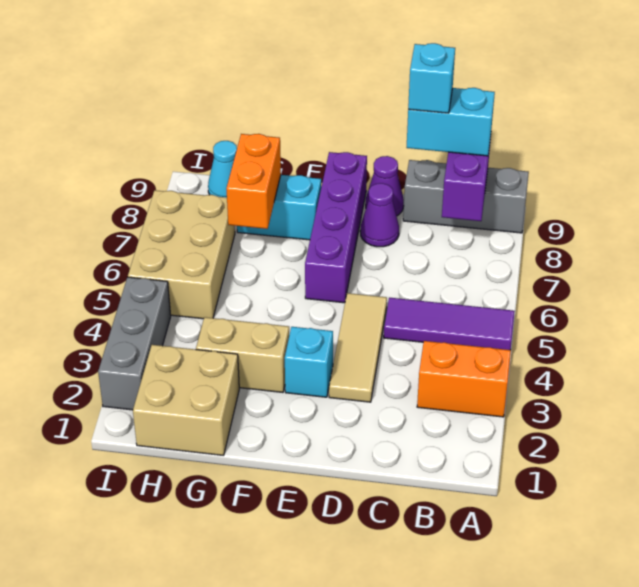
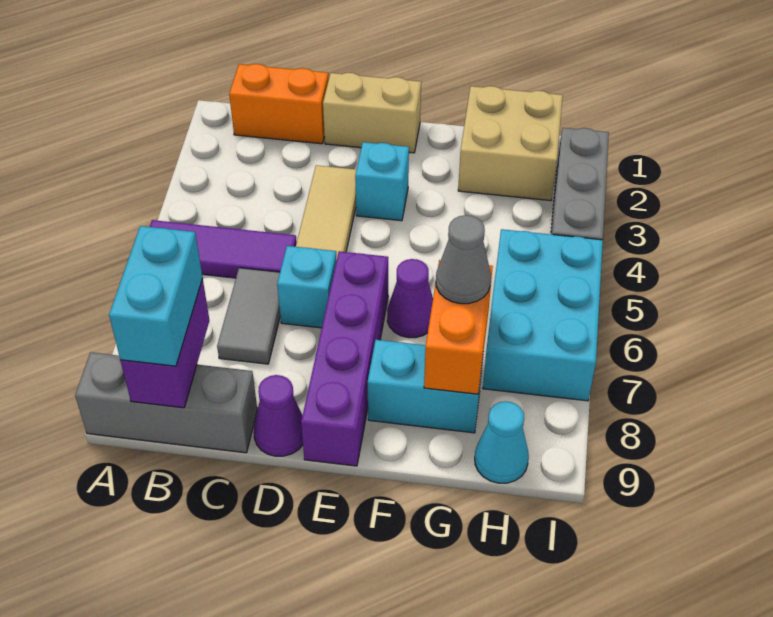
orange 1x2 brick [417,341,511,417] -> orange 1x2 brick moved to [229,64,329,144]
cyan 1x2 brick [407,88,495,156] -> cyan 1x2 brick turned to [109,226,203,366]
none -> grey 1x2 tile [217,268,280,364]
cyan 1x1 brick [408,43,455,113] -> cyan 1x1 brick moved to [277,246,337,328]
purple 1x1 cone [360,183,399,247] -> purple 1x1 cone moved to [387,259,433,338]
tan 1x2 brick [196,317,289,392] -> tan 1x2 brick moved to [323,73,421,153]
none -> grey 1x1 cone [436,215,491,304]
tan 2x3 brick [128,190,235,319] -> cyan 2x3 brick [483,229,603,401]

